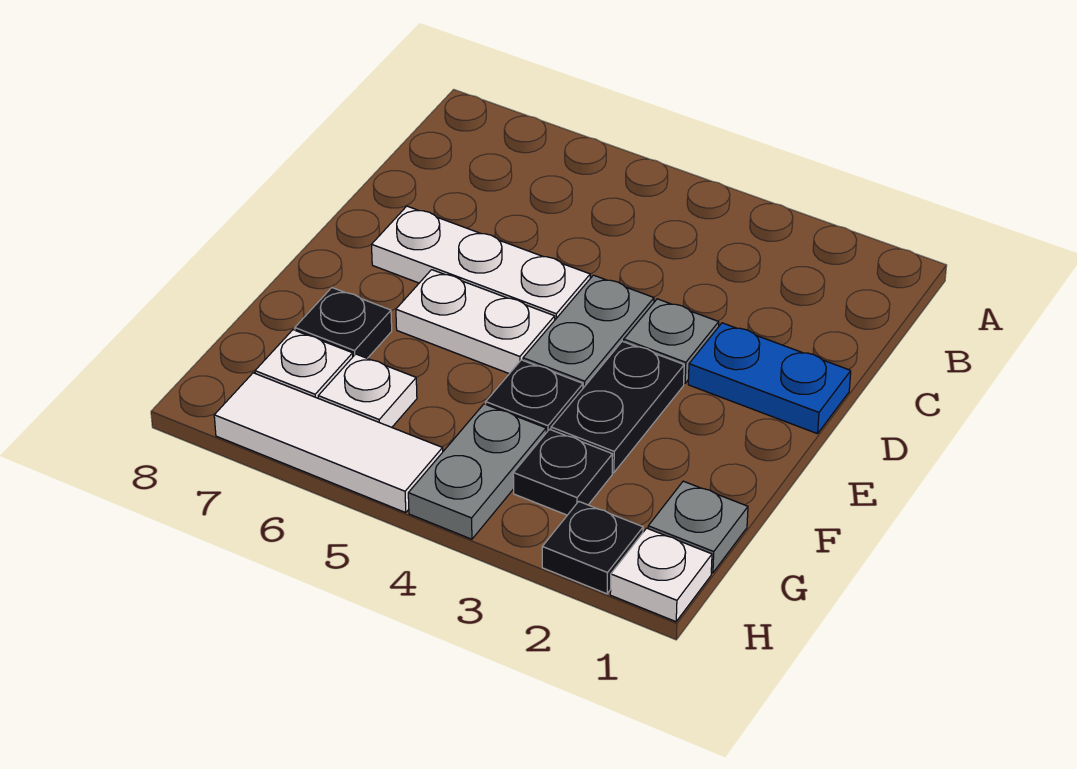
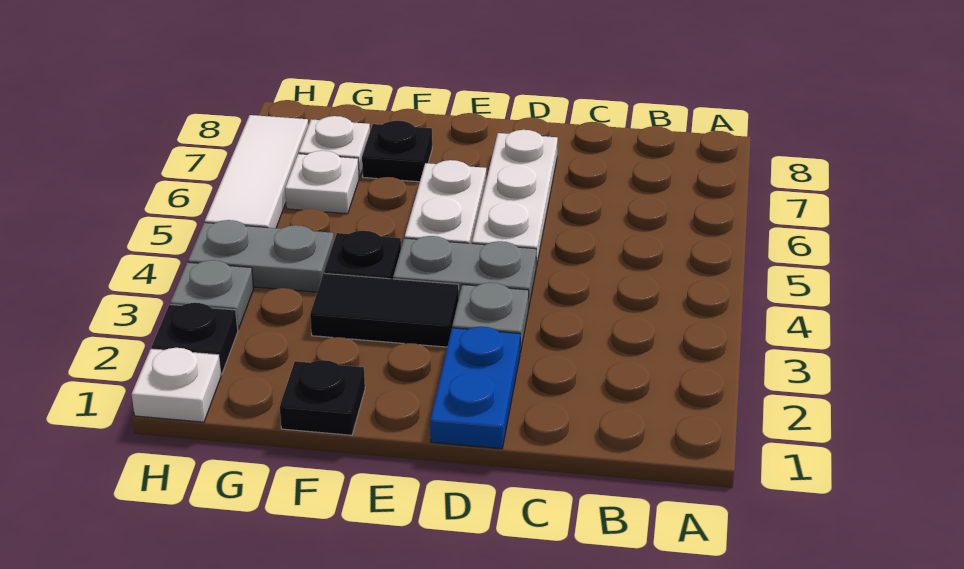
black 1x2 plate [551,341,684,473] -> black 1x2 tile [310,273,459,347]
grey 1x1 plate [648,481,748,573] -> grey 1x1 plate moved to [170,260,254,329]
black 1x1 plate [513,429,613,515] -> black 1x1 plate moved to [280,360,365,435]

